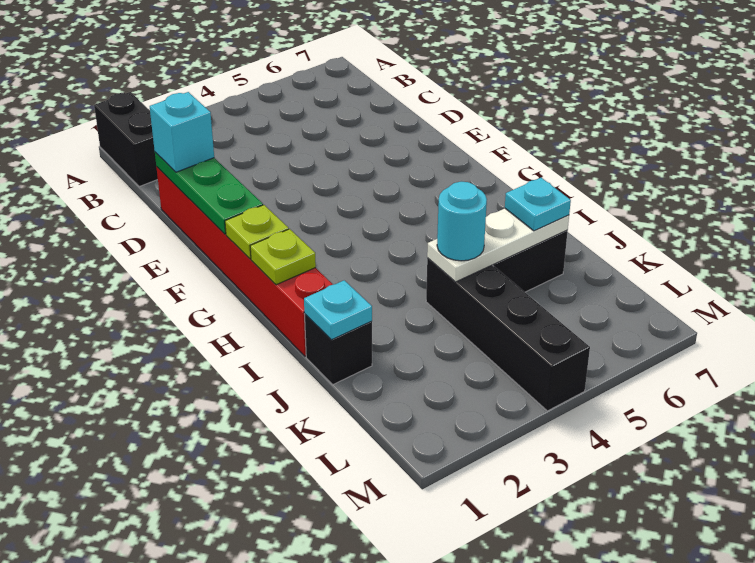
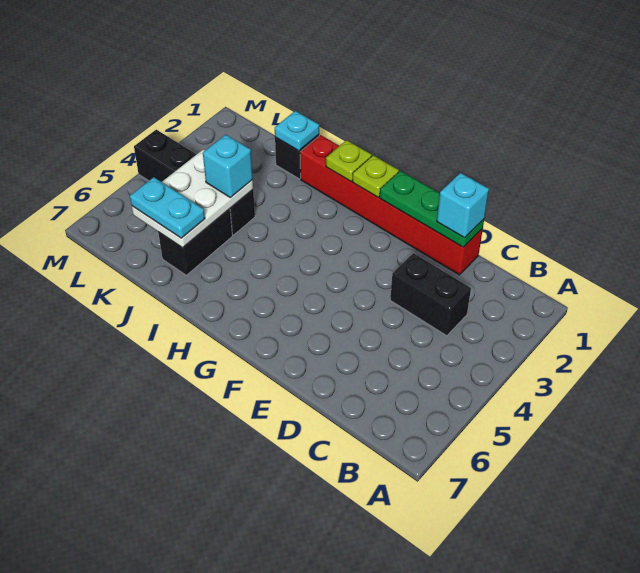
black 1x2 brick [94,92,158,187] -> black 1x2 brick moved to [390,253,471,336]
white 1x3 plate [427,209,569,282] -> white 2x3 plate [132,149,253,248]
cyan 1x1 round brick [437,182,487,261] -> cyan 1x1 brick [203,135,253,198]
cyan 1x1 plate [505,178,571,231] -> cyan 1x2 plate [130,177,205,238]

